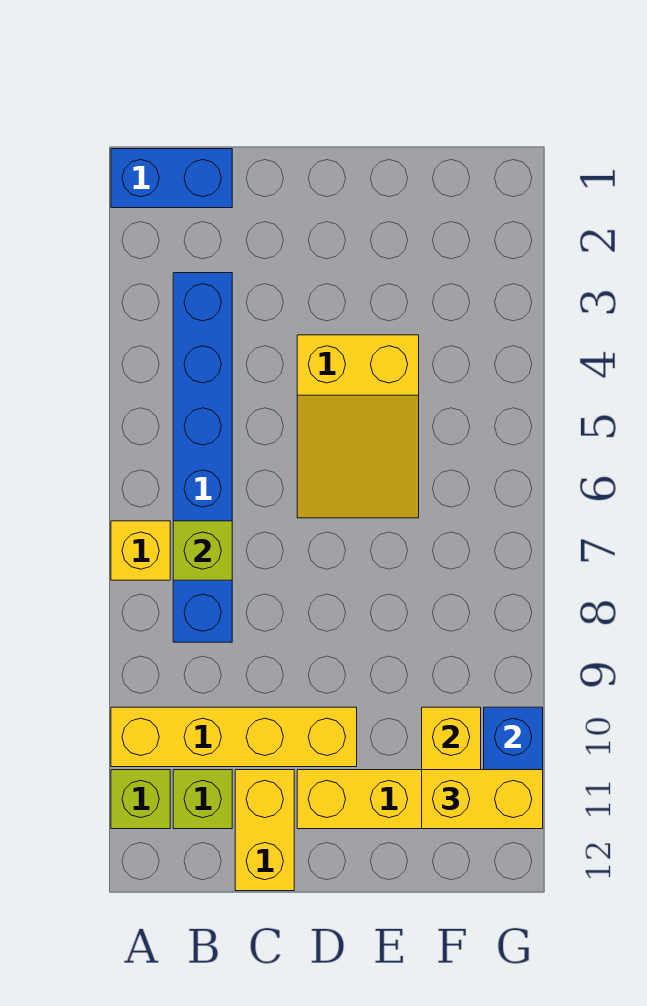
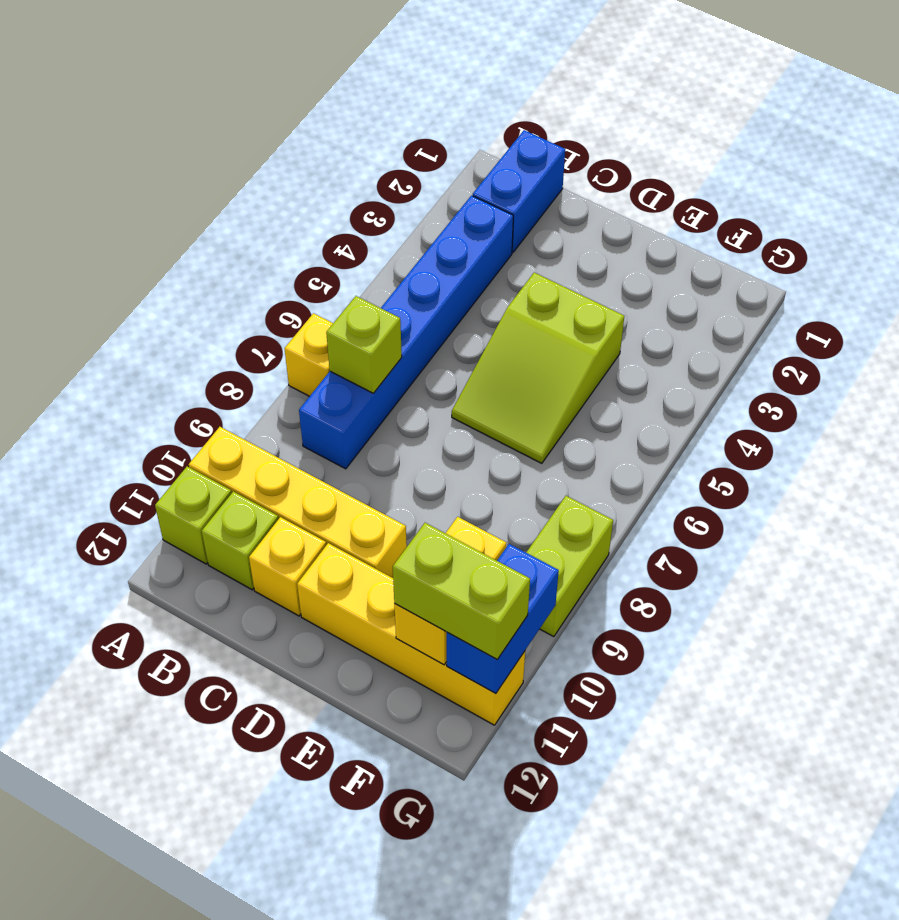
blue 1x2 brick [111,149,232,208] -> blue 1x2 brick turned to [473,130,565,252]
yellow 1x2 brick [235,770,294,891] -> yellow 1x1 brick [249,517,326,616]
yellow 2x3 slope [297,335,419,518] -> lime 2x3 slope [452,273,624,463]
yellow 1x2 brick [422,770,543,829] -> lime 1x2 brick [393,523,530,659]
none -> lime 1x2 brick [526,496,613,637]

